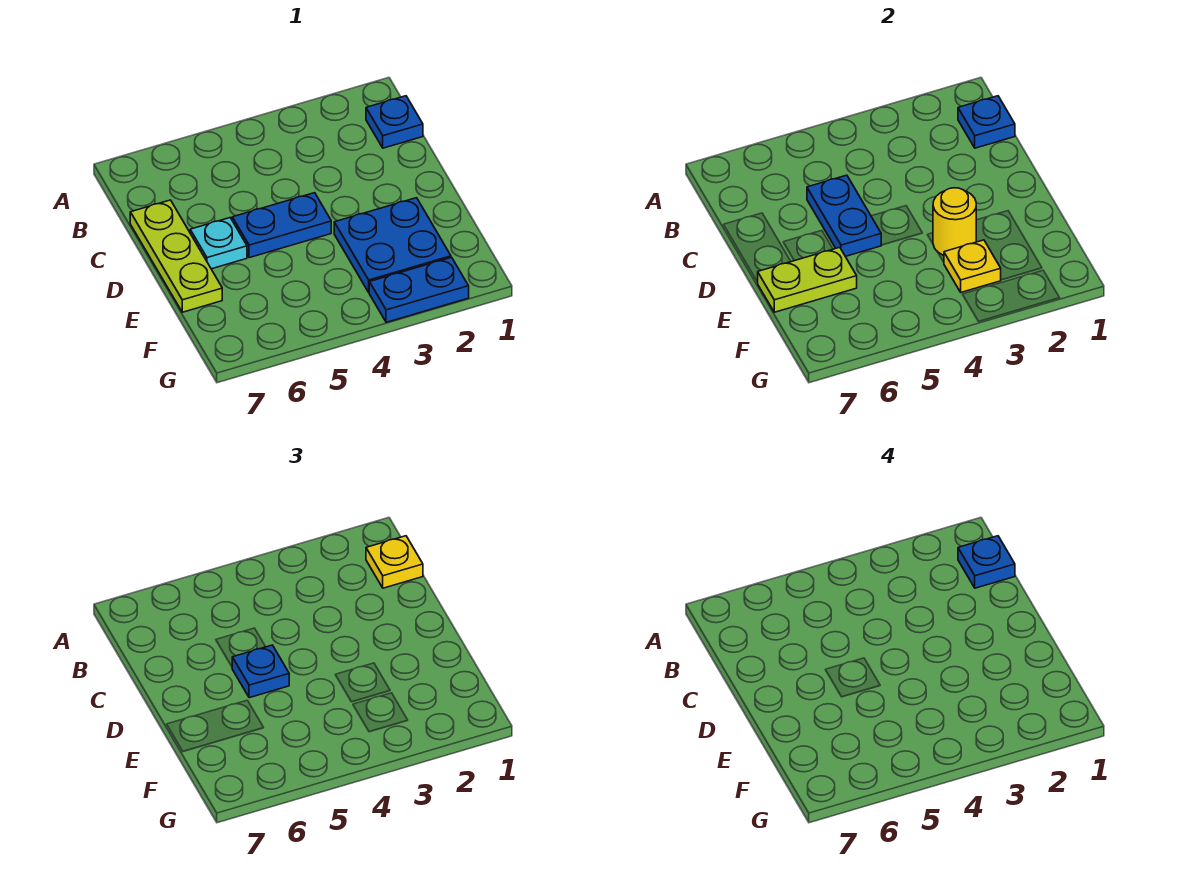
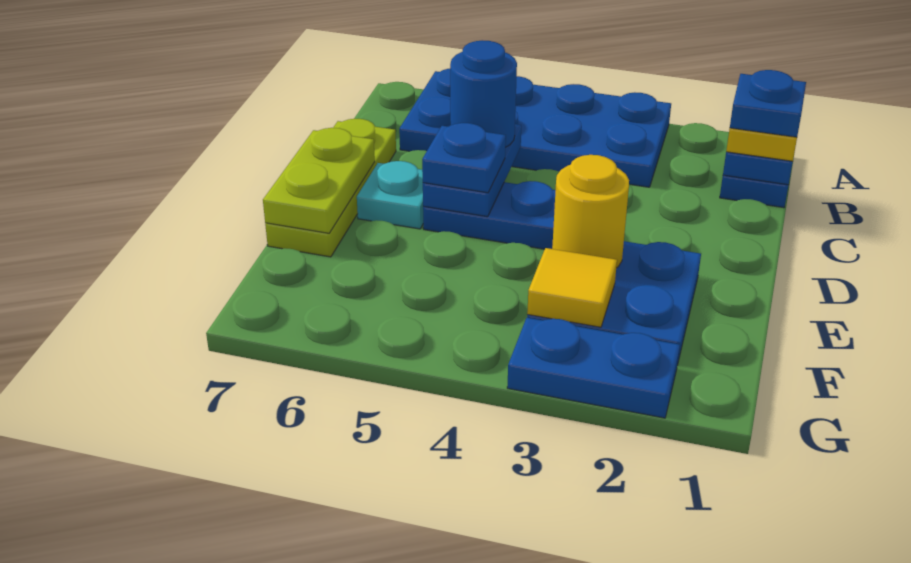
none -> blue 2x4 plate [399,69,671,187]
none -> blue 1x1 round brick [450,40,517,147]
lime 1x2 plate [758,247,857,312] -> lime 1x2 plate turned to [263,128,375,233]
yellow 1x1 plate [944,240,1001,292] -> yellow 1x1 tile [527,248,617,327]

